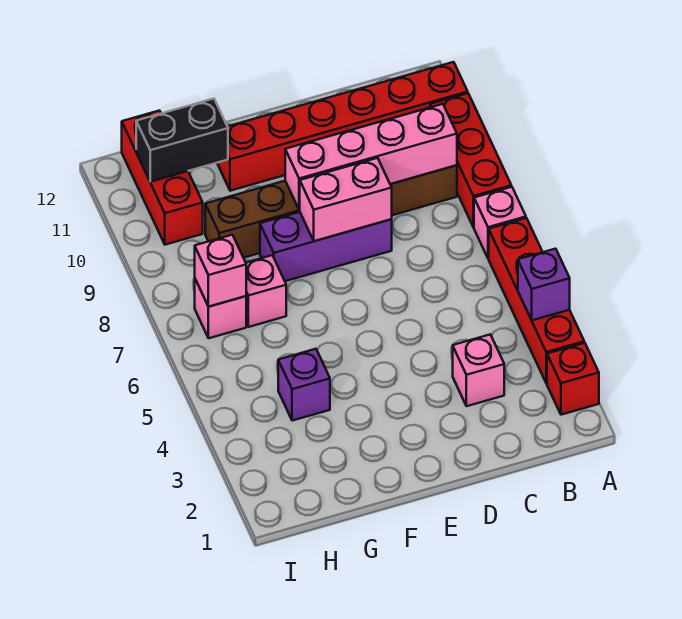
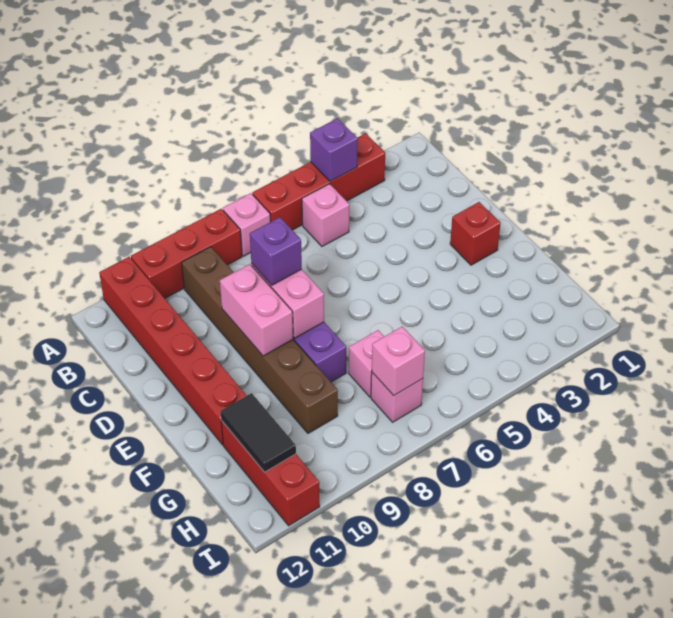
red 1x1 brick [547,343,599,415] -> red 1x1 brick moved to [450,202,501,265]
pink 1x4 brick [285,104,457,210] -> pink 1x2 brick [220,264,293,356]
pink 1x1 brick [453,335,504,406] -> pink 1x1 brick moved to [302,184,349,247]
purple 1x1 brick [278,349,330,421] -> purple 1x1 brick moved to [250,217,302,285]
black 1x2 brick [136,99,228,182] -> black 1x2 tile [220,393,296,472]
red 1x3 brick [122,111,203,245] -> red 1x3 brick turned to [221,421,320,526]

